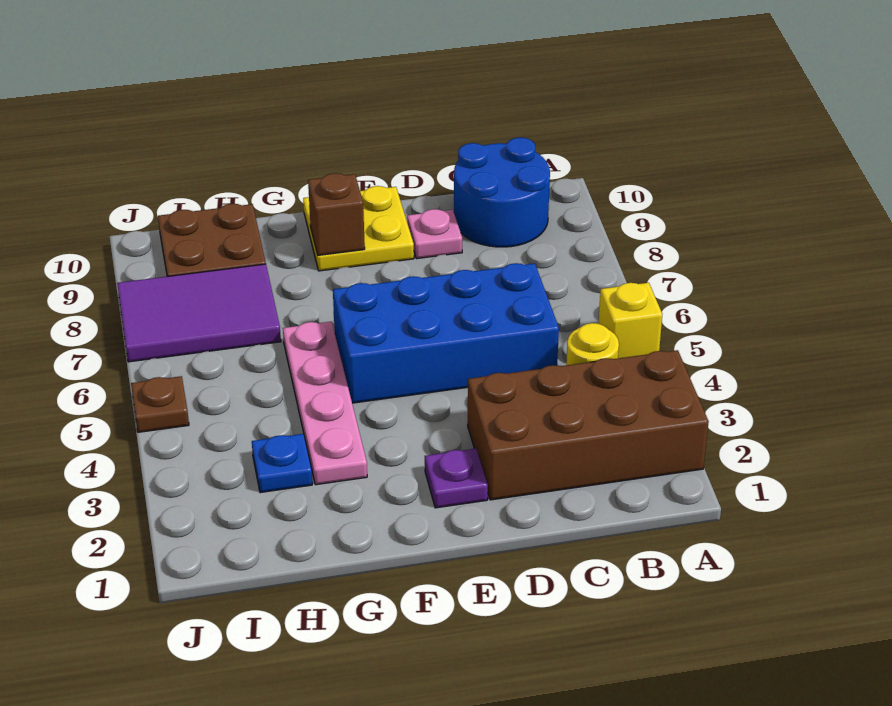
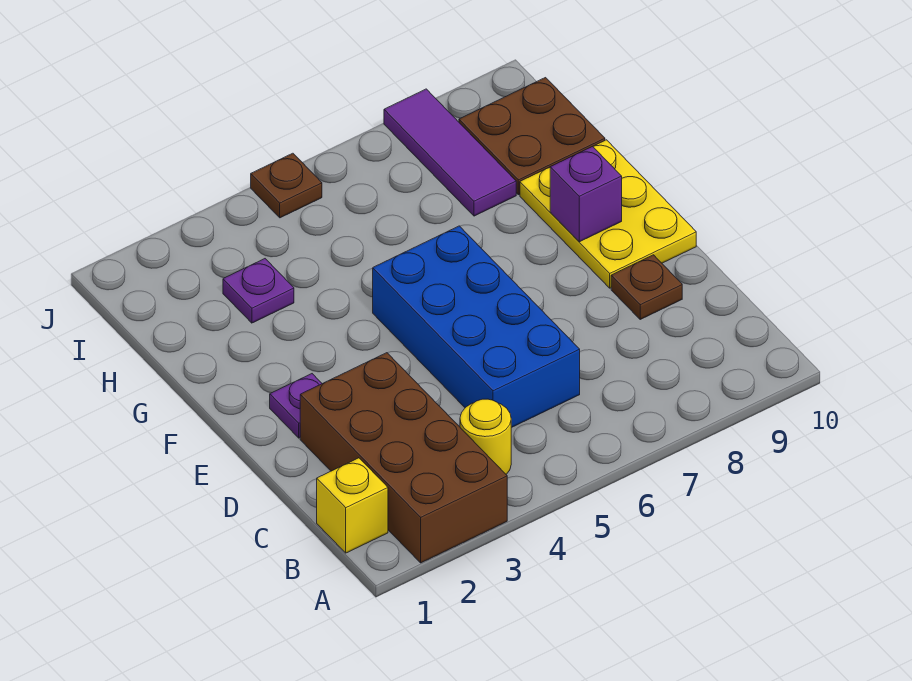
yellow 1x1 brick [598,283,662,358] -> yellow 1x1 brick moved to [317,458,388,553]
blue 2x2 round brick [454,138,550,247] -> none
pink 1x1 plate [407,209,462,259] -> brown 1x1 plate [611,255,682,319]
yellow 2x2 plate [303,186,414,271] -> yellow 2x3 plate [520,140,696,288]
brown 1x1 brick [308,173,365,255] -> purple 1x1 brick [550,146,622,242]
pink 1x4 plate [283,322,367,485] -> none
blue 1x1 plate [252,434,312,493] -> purple 1x1 plate [223,259,294,323]
purple 2x3 tile [117,264,281,362] -> purple 1x3 tile [384,89,516,216]

